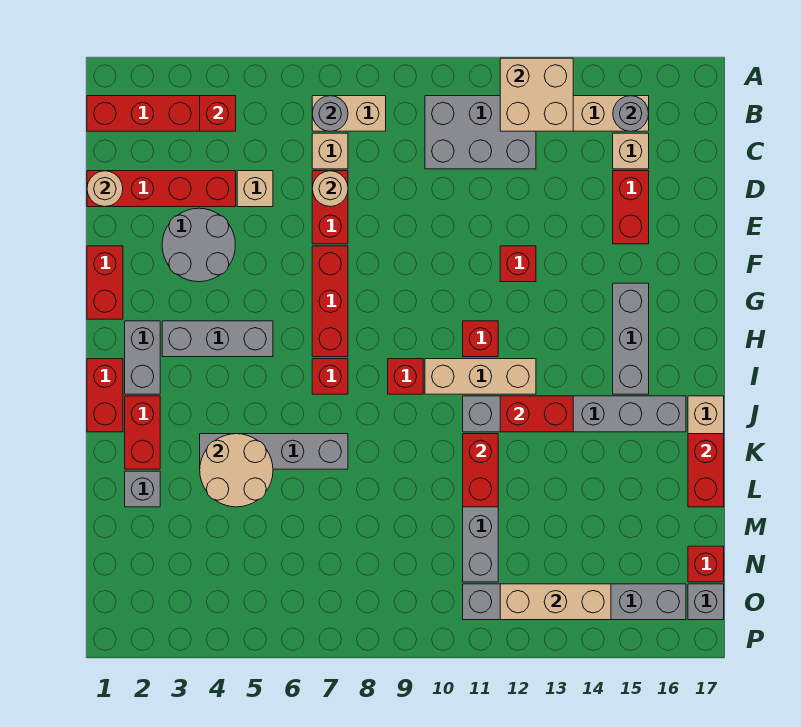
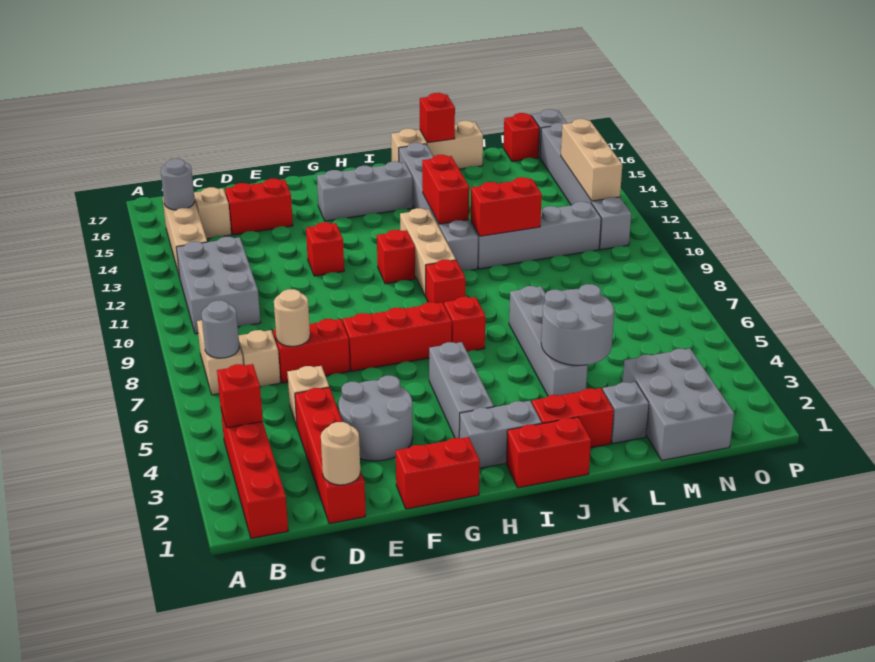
tan 2x2 brick [500,58,573,131] -> none
tan 2x2 round brick [200,434,273,507] -> grey 2x2 round brick [541,284,614,366]
red 1x2 brick [688,434,724,507] -> red 1x1 brick [420,93,455,143]
none -> grey 2x3 brick [622,349,734,460]

